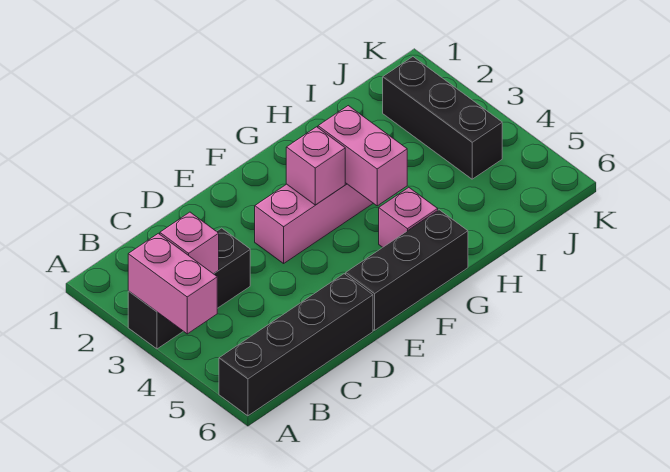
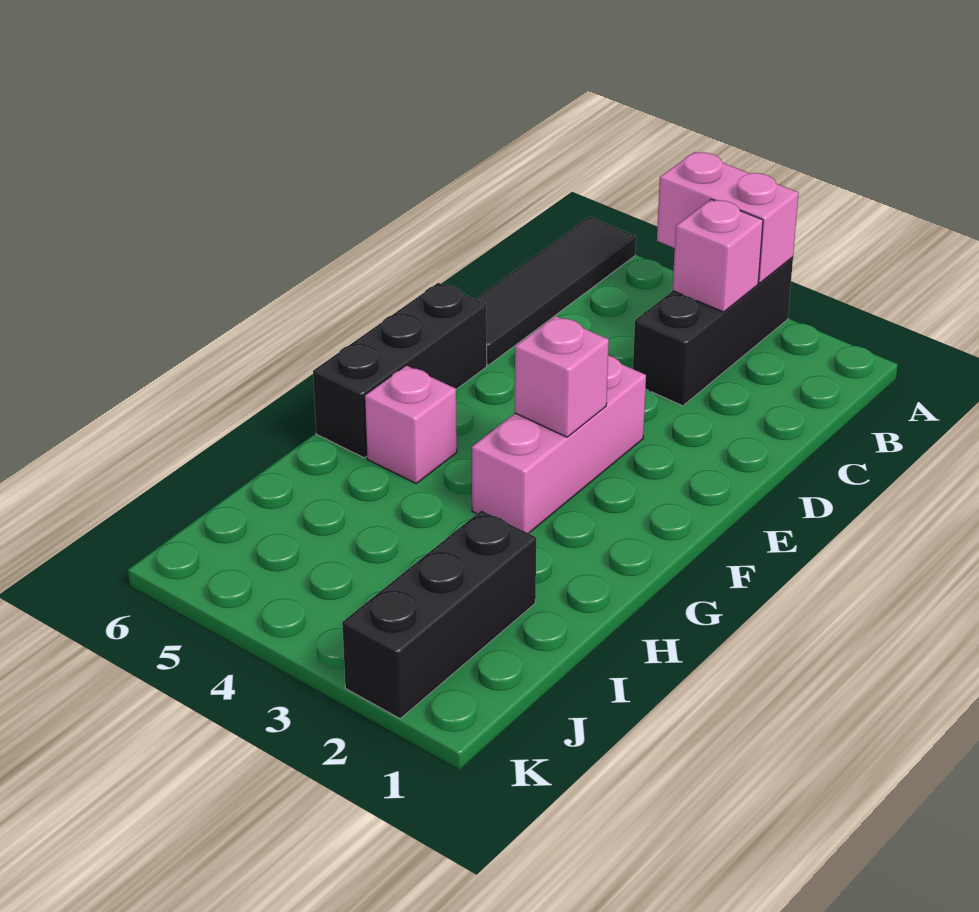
black 1x4 brick [219,274,373,416] -> black 1x4 tile [476,217,636,365]
pink 1x2 brick [318,106,407,206] -> none
black 1x3 brick [383,57,502,179] -> black 1x3 brick turned to [342,510,536,719]

